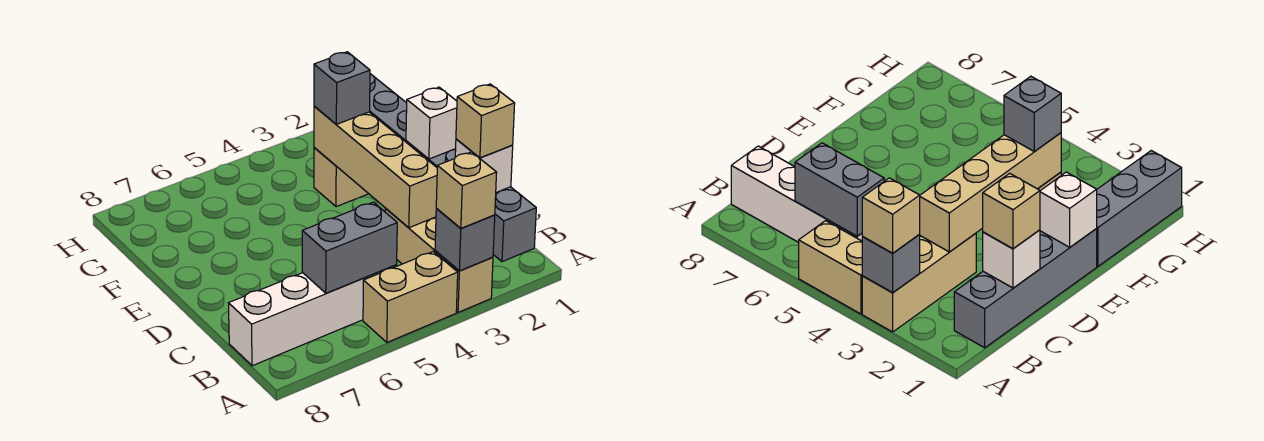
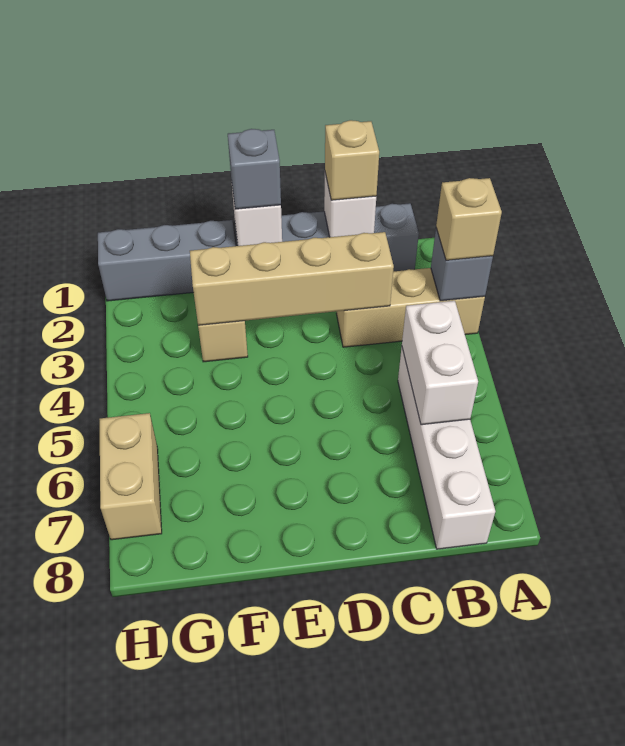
tan 1x2 brick [363,251,458,342] -> tan 1x2 brick moved to [99,413,162,540]
grey 1x2 brick [302,202,397,293] -> white 1x2 brick [402,301,478,425]
grey 1x1 brick [314,52,370,124] -> grey 1x1 brick moved to [228,129,281,209]

